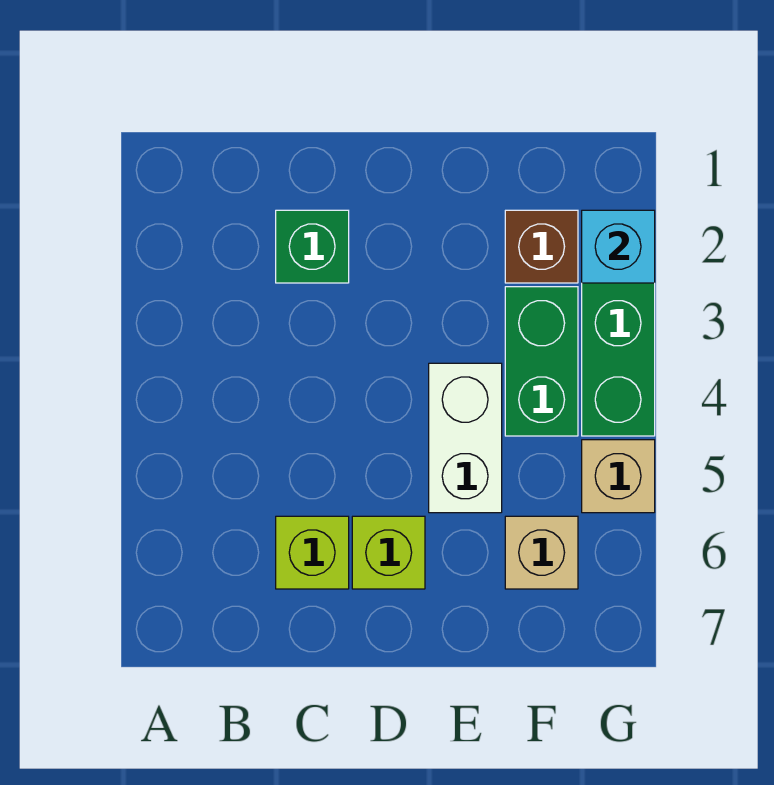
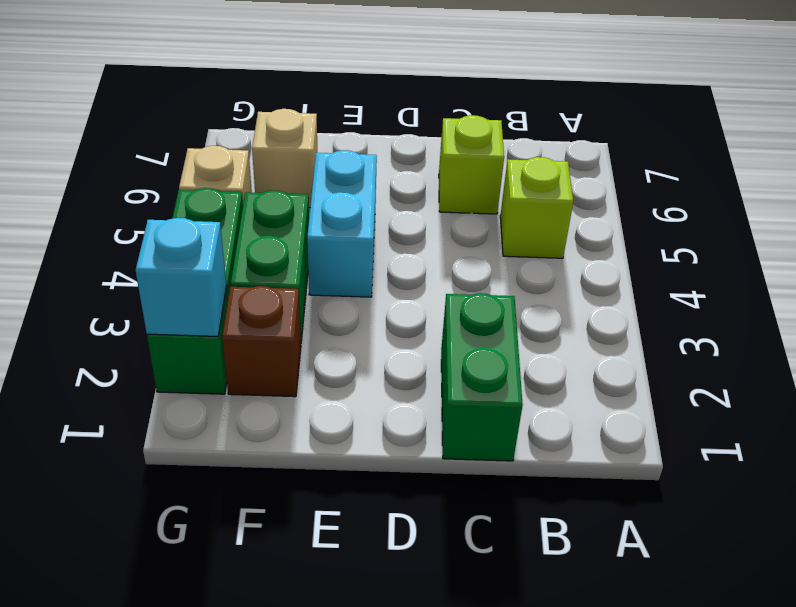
green 1x1 brick [276,210,349,283] -> green 1x2 brick [441,293,523,461]
lime 1x1 brick [352,516,425,589] -> lime 1x1 brick moved to [500,157,573,258]
white 1x2 brick [429,363,502,513] -> cyan 1x2 brick [307,150,377,297]

